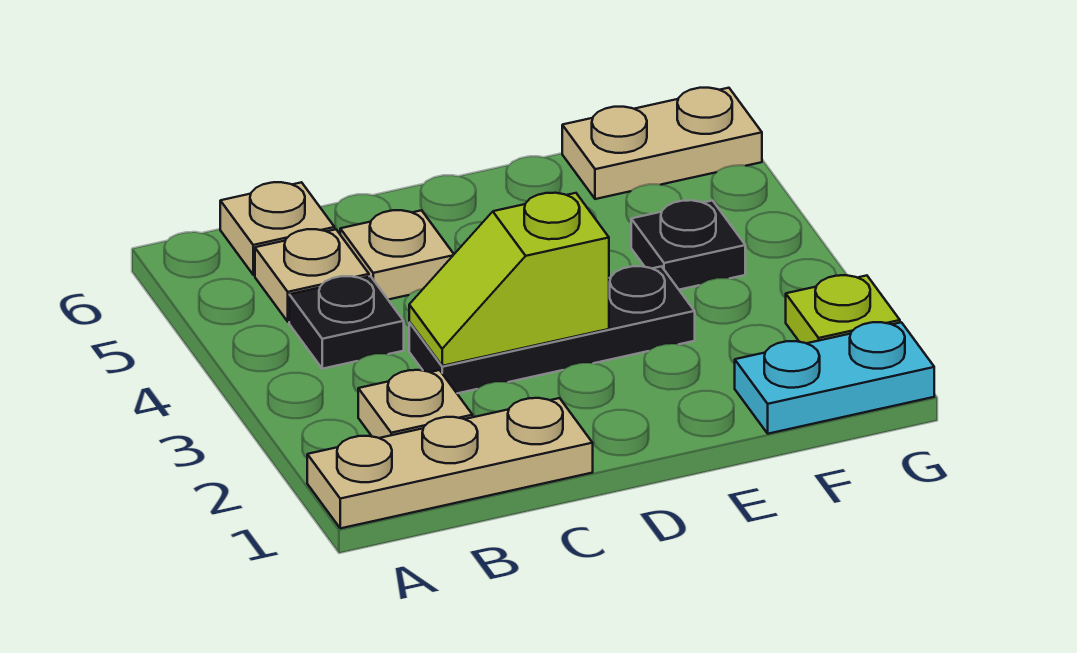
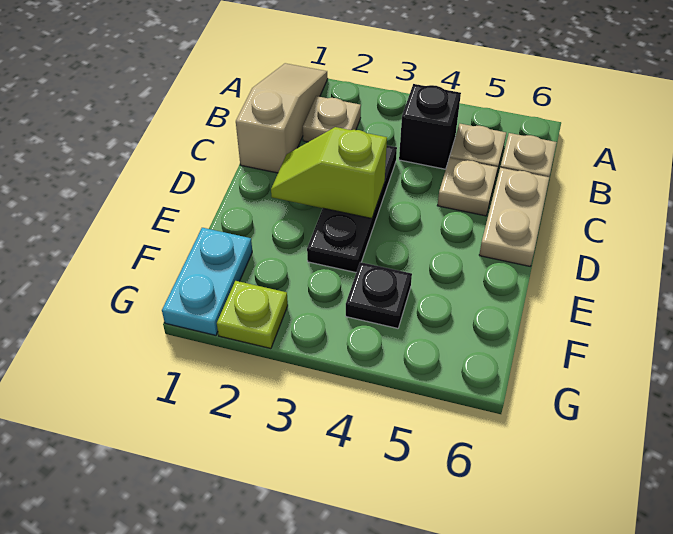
tan 1x3 plate [307,398,593,528] -> tan 1x3 slope [236,63,328,173]
black 1x1 plate [289,276,404,369] -> black 1x1 brick [399,84,461,169]
lime 1x2 slope [409,193,609,366] -> lime 1x2 slope turned to [271,127,387,218]
tan 1x2 plate [562,88,762,199] -> tan 1x2 plate moved to [479,168,549,266]

